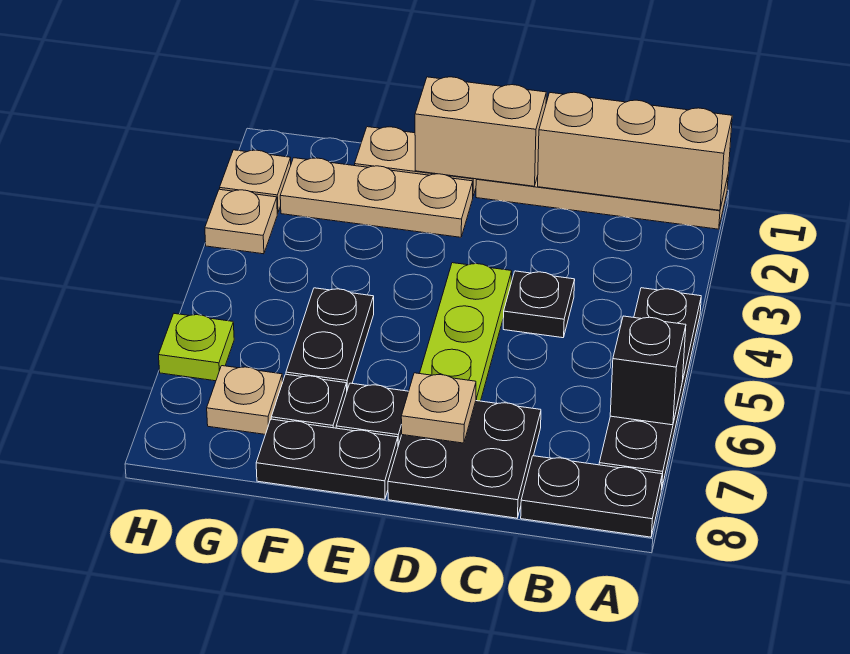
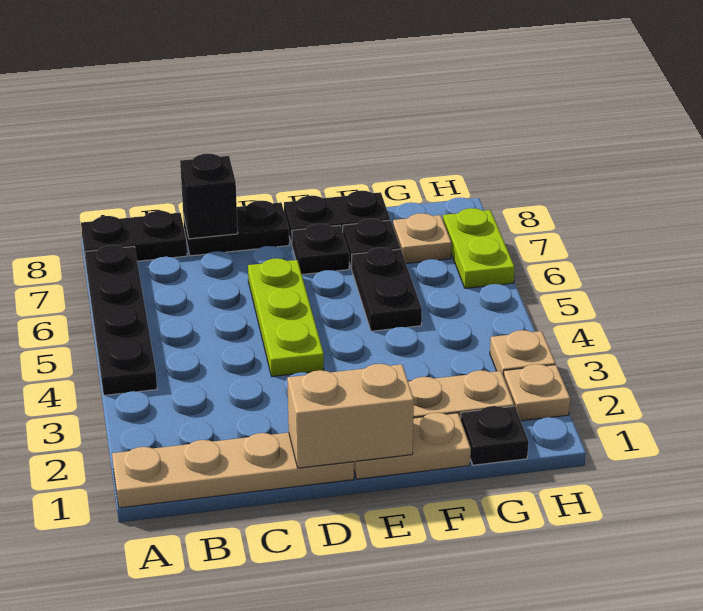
tan 1x3 brick [538,92,732,210] -> none
black 1x1 brick [610,316,686,425] -> black 1x1 brick moved to [180,154,238,239]
black 1x1 plate [503,271,575,338] -> black 1x1 plate moved to [461,406,528,465]
black 2x2 plate [388,401,541,518] -> black 1x2 plate [183,201,289,256]
tan 1x1 plate [401,373,476,443] -> none
lime 1x1 plate [159,314,234,381] -> lime 1x2 plate [443,208,515,288]

